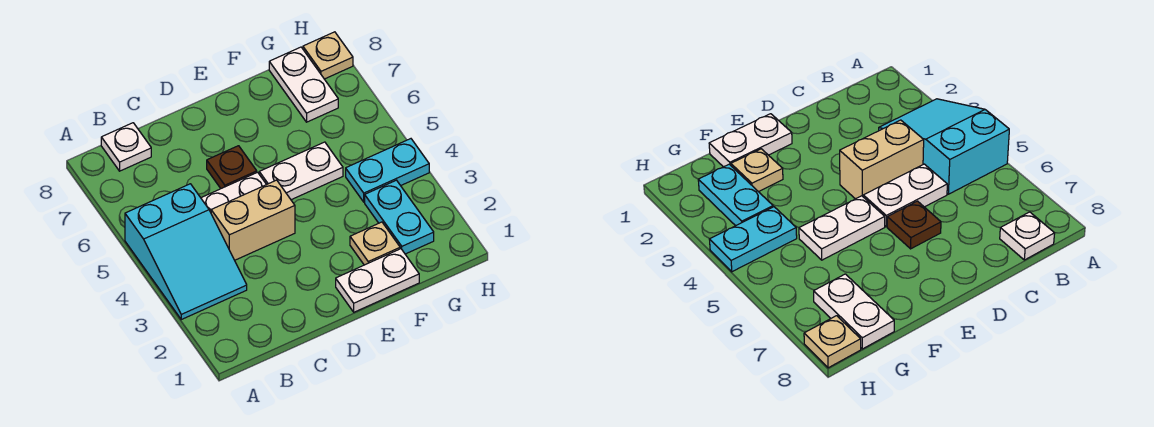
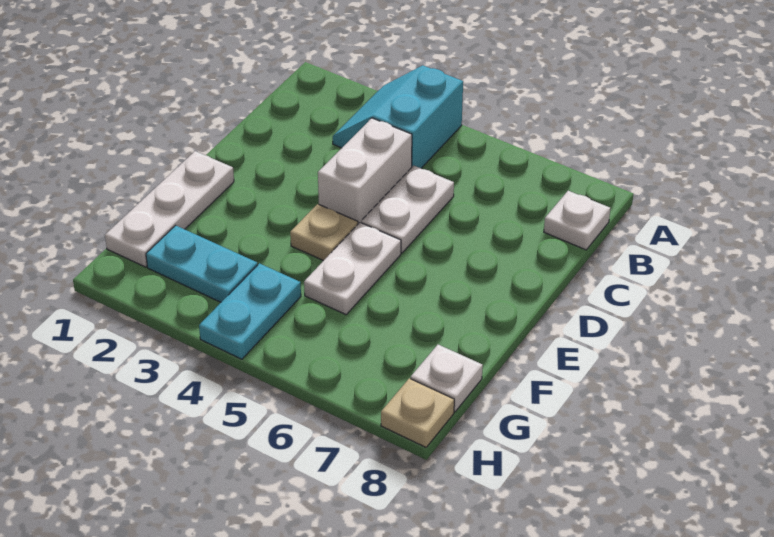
cyan 2x3 slope [125,184,247,319] -> cyan 2x2 slope [333,66,463,168]
tan 1x2 brick [211,180,295,260] -> white 1x2 brick [318,118,412,224]
brown 1x1 plate [207,146,257,188] -> none
white 1x2 plate [336,249,419,312] -> white 1x3 plate [105,151,234,267]
tan 1x1 plate [350,222,400,265] -> tan 1x1 plate moved to [290,204,358,261]
white 1x2 plate [269,47,338,122] -> white 1x1 plate [411,345,483,412]

